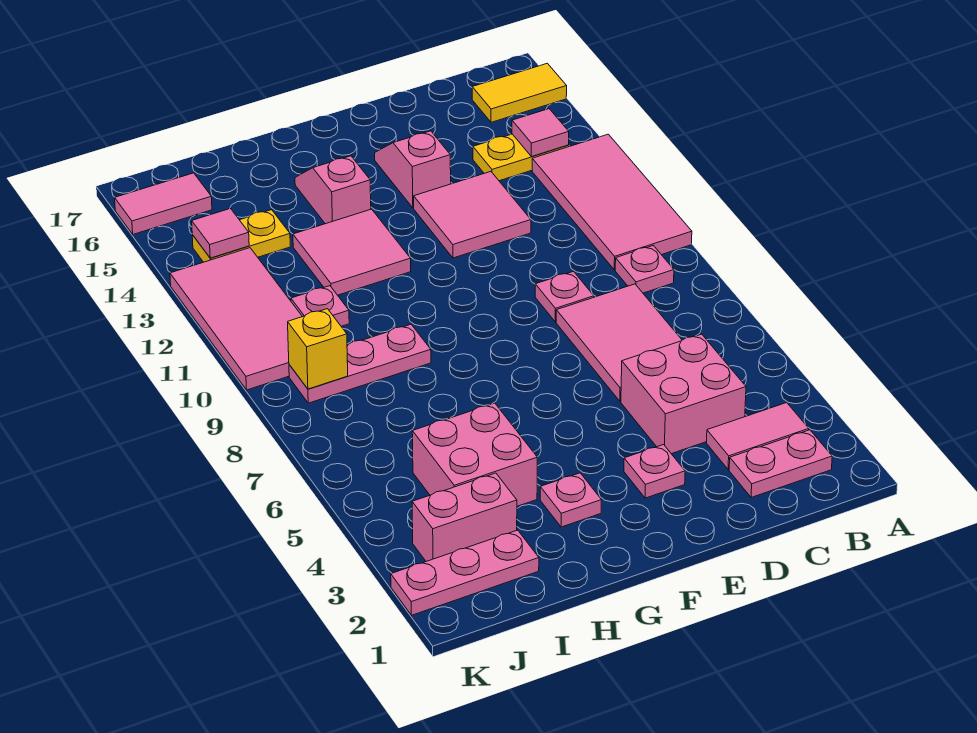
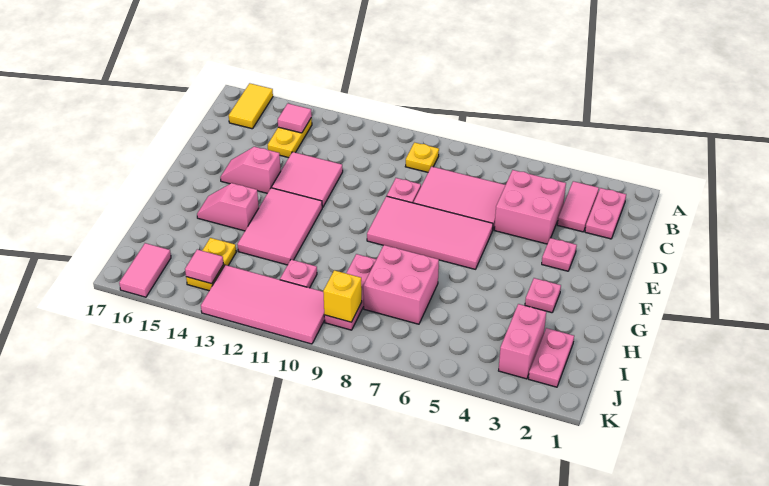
pink 2x4 tile [532,134,692,270] -> pink 2x4 tile moved to [367,196,493,269]
pink 1x1 plate [615,245,674,293] -> yellow 1x1 plate [405,143,439,172]
pink 2x2 tile [293,209,411,295] -> pink 2x3 tile [237,188,323,265]
pink 2x2 brick [412,403,537,506] -> pink 2x2 brick moved to [363,245,439,324]
pink 1x3 plate [391,530,539,615] -> pink 1x2 plate [528,328,574,387]

